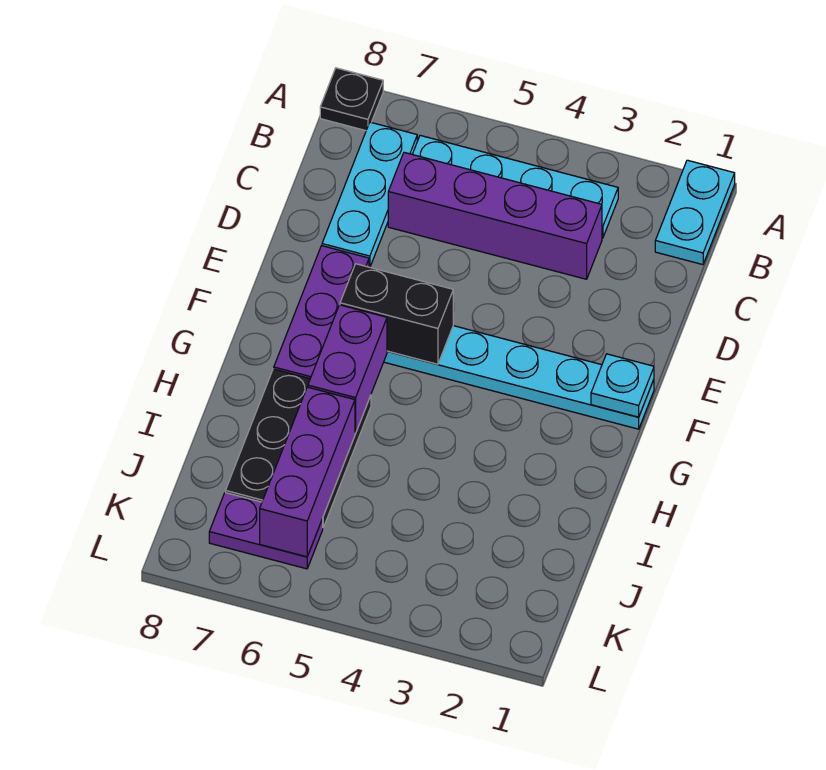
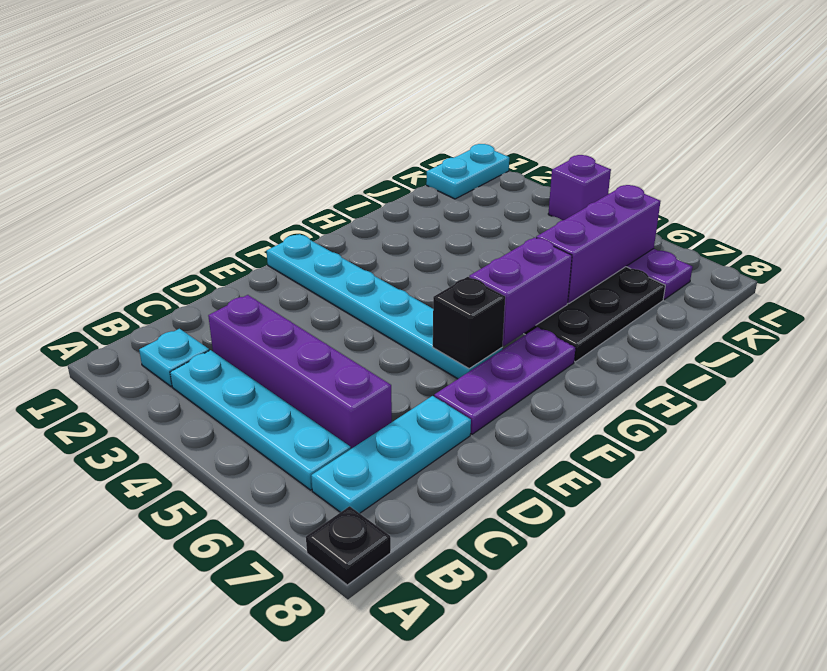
cyan 1x2 plate [655,160,735,265] -> cyan 1x2 plate moved to [426,144,509,199]
cyan 1x1 plate [591,354,654,417] -> cyan 1x1 plate moved to [139,329,209,387]
black 1x2 brick [340,264,453,364] -> black 1x1 brick [433,277,505,368]
none -> purple 1x1 brick [548,155,611,220]

